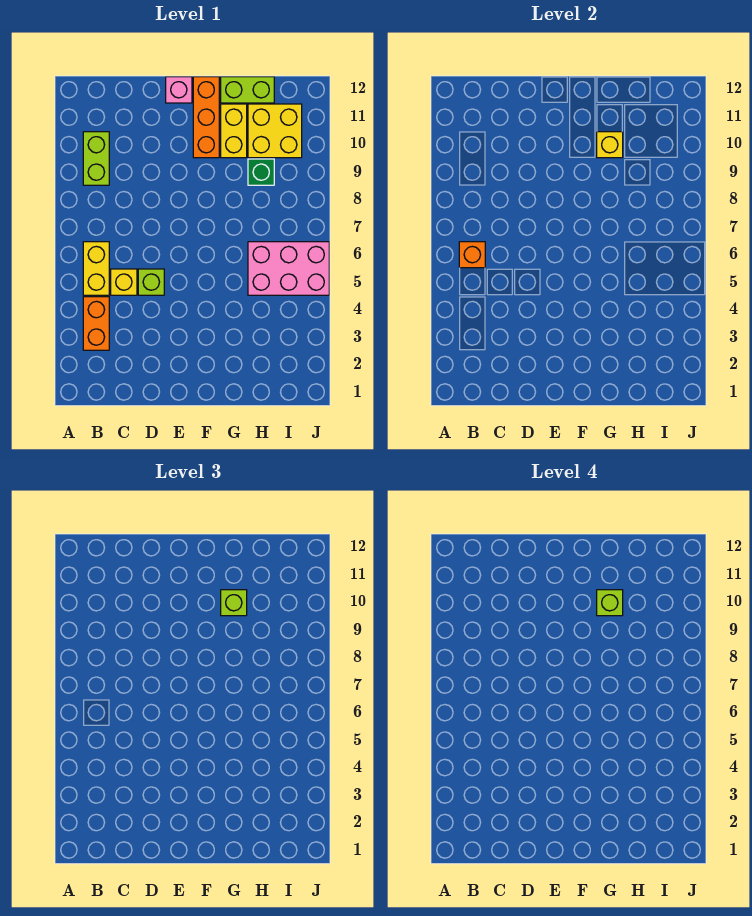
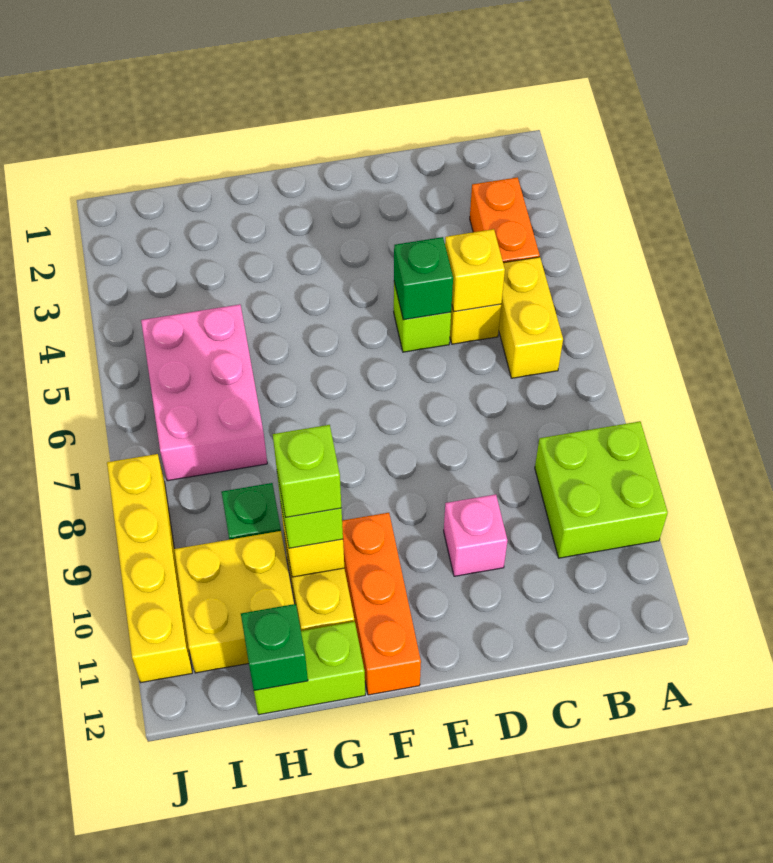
orange 1x1 brick [459,242,485,268] -> none
lime 1x2 brick [83,132,109,185] -> lime 2x2 brick [535,421,668,558]
none -> yellow 1x1 brick [445,229,505,312]
none -> green 1x1 brick [394,237,453,320]
pink 1x1 brick [166,77,192,103] -> pink 1x1 brick moved to [444,494,507,576]
pink 2x3 brick [248,242,329,295] -> pink 2x3 brick turned to [141,304,267,481]
none -> green 1x1 brick [241,604,308,691]
none -> yellow 1x4 brick [107,454,192,683]

